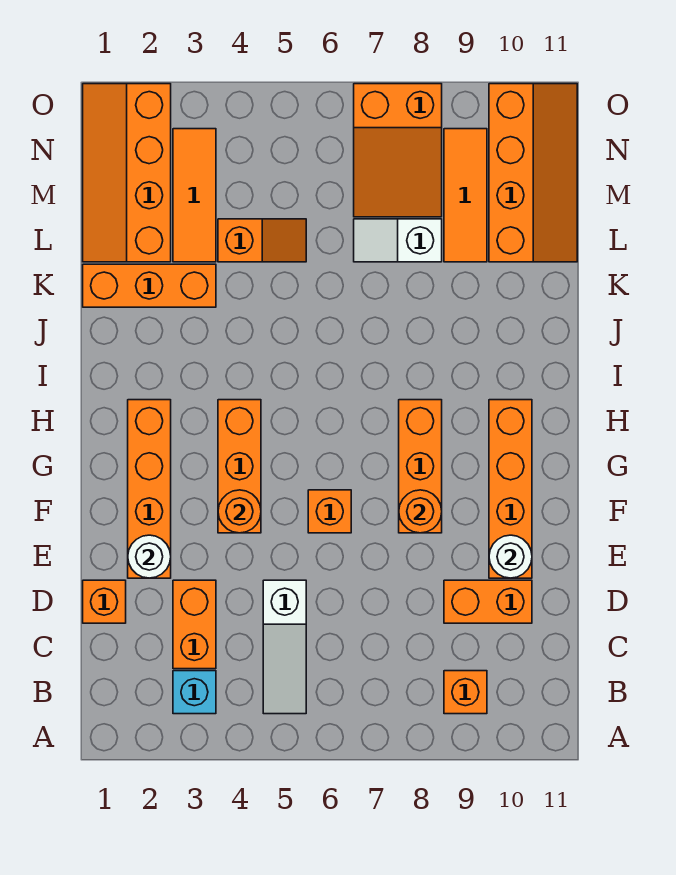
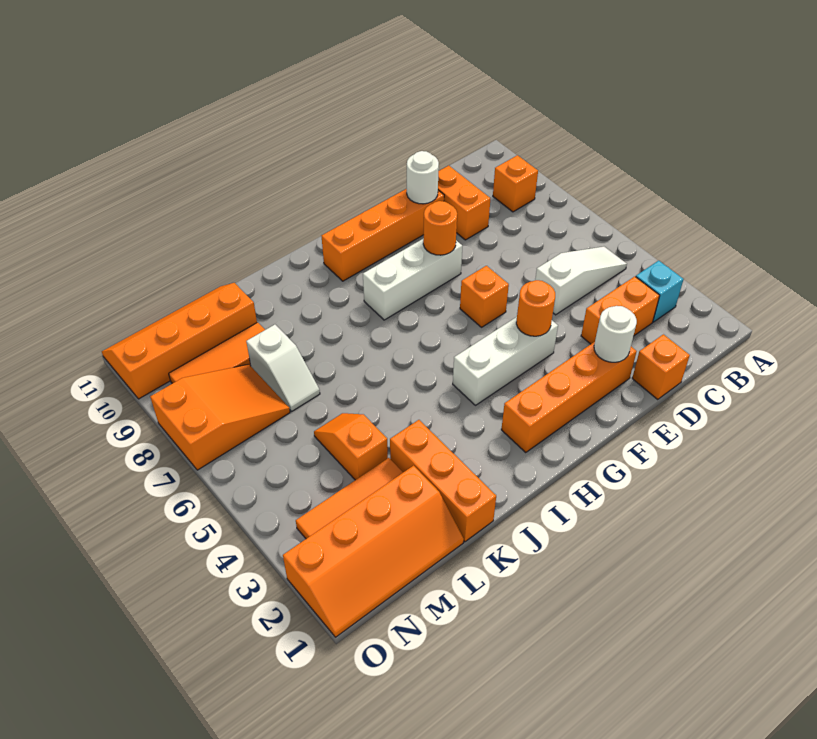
orange 1x3 brick [218,400,261,533] -> white 1x3 brick [453,317,558,405]
orange 1x3 brick [399,400,442,533] -> white 1x3 brick [363,238,462,320]

